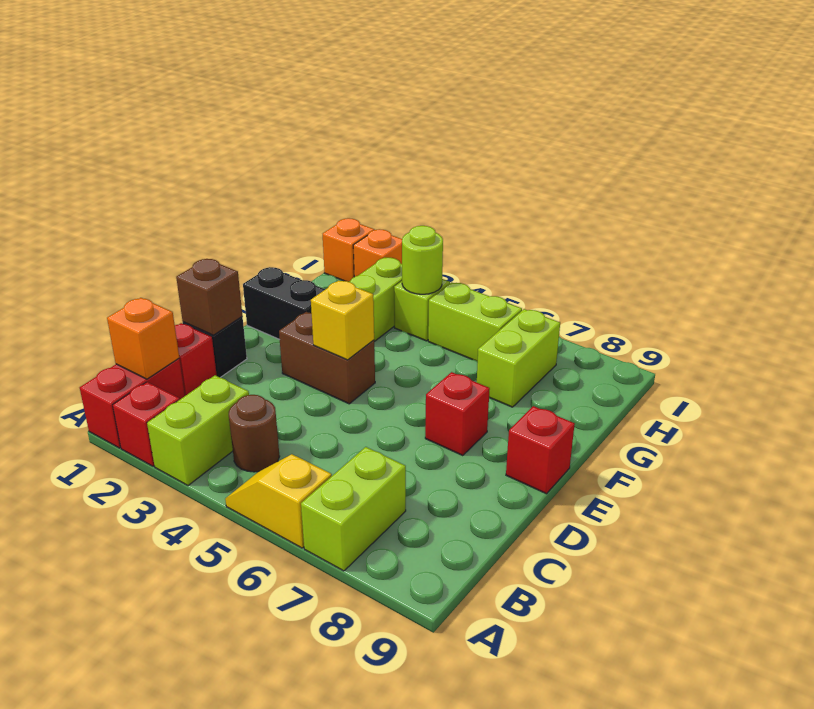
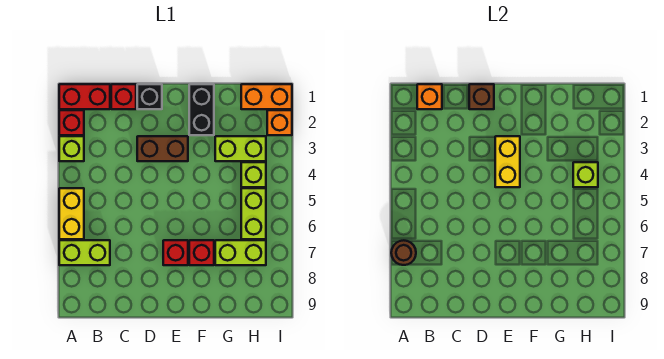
lime 1x2 brick [147,375,249,485] -> lime 1x1 brick [59,136,84,161]
yellow 1x2 slope [225,454,332,548] -> yellow 1x2 brick [59,188,84,239]
brown 1x1 round brick [229,395,280,472] -> brown 1x1 round brick moved to [391,240,416,265]
brown 1x2 brick [279,312,375,404] -> brown 1x2 brick turned to [137,136,188,161]
yellow 1x1 brick [311,281,374,360] -> yellow 1x2 brick [495,136,520,187]
red 1x1 brick [506,406,575,494] -> red 1x1 brick moved to [189,240,214,265]
lime 1x1 round brick [402,226,443,294] -> lime 1x1 brick [573,162,598,187]
orange 1x1 brick [323,218,374,282] -> orange 1x2 brick [241,84,292,109]

